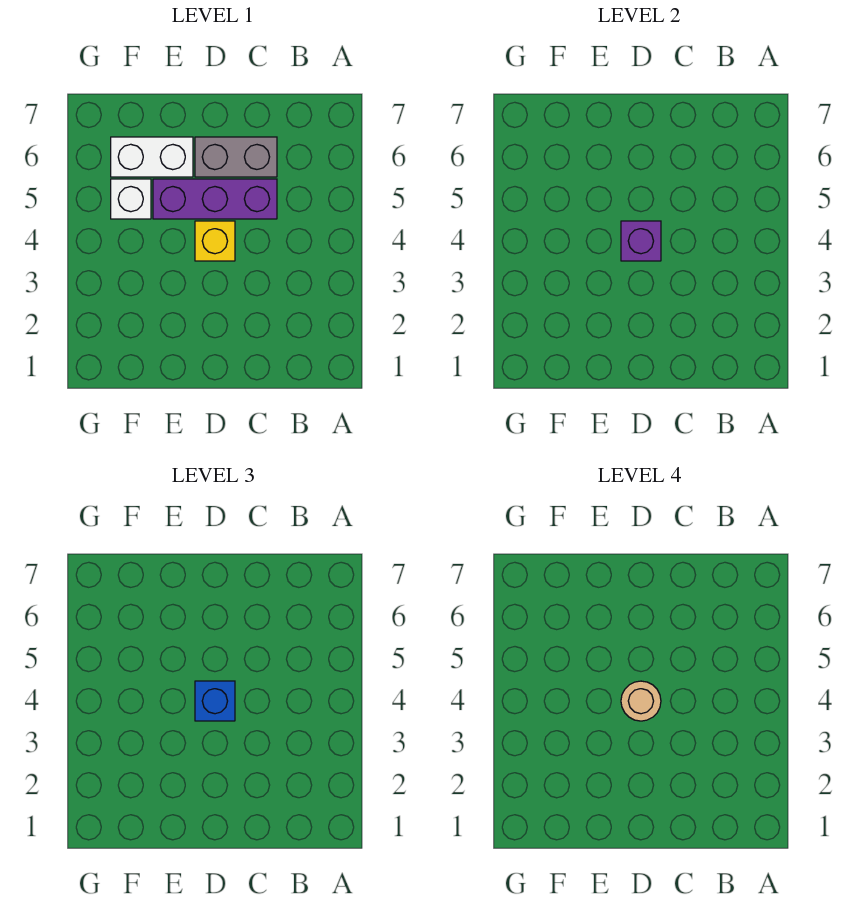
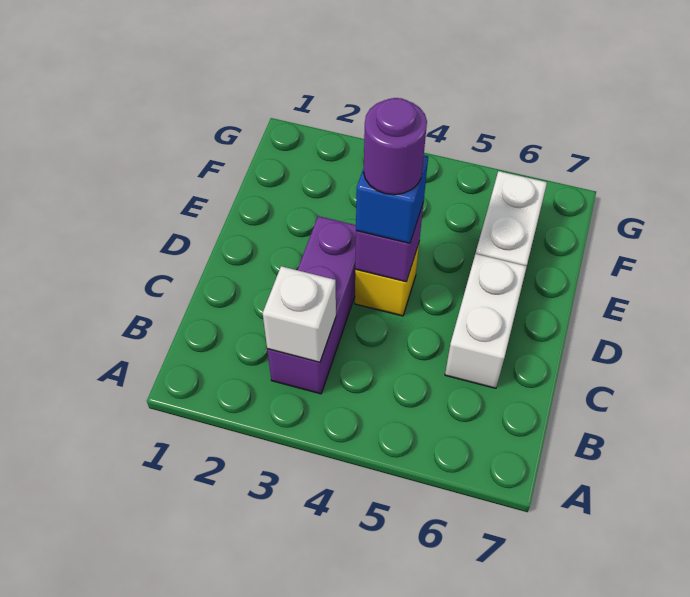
purple 1x3 brick [153,179,277,219] -> purple 1x3 brick moved to [267,216,356,394]
grey 1x2 brick [195,137,277,177] -> white 1x2 brick [445,254,527,388]
tan 1x1 round brick [621,681,661,721] -> purple 1x1 round brick [364,98,427,195]
white 1x1 brick [111,179,151,219] -> white 1x1 brick moved to [263,266,336,362]

